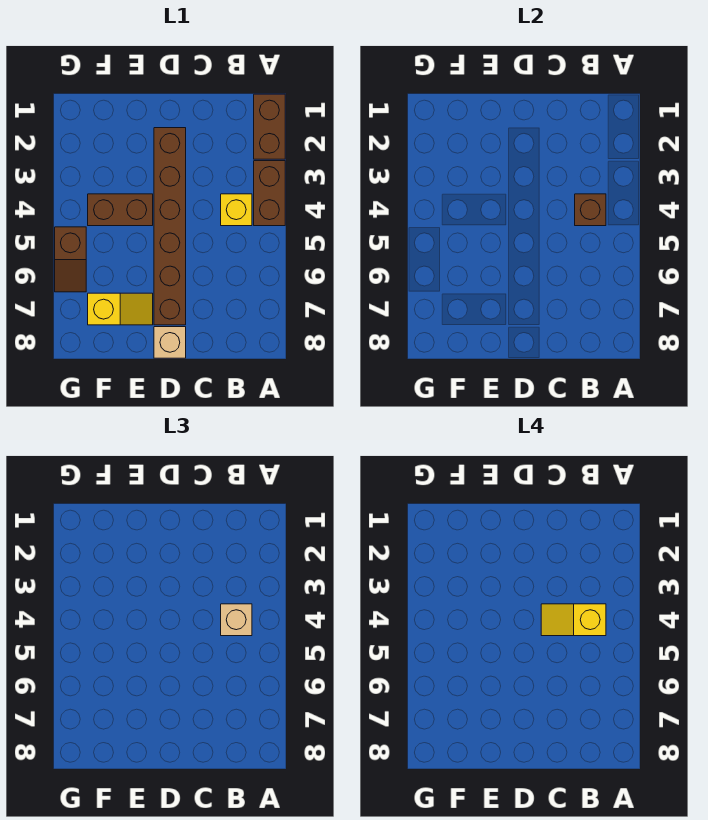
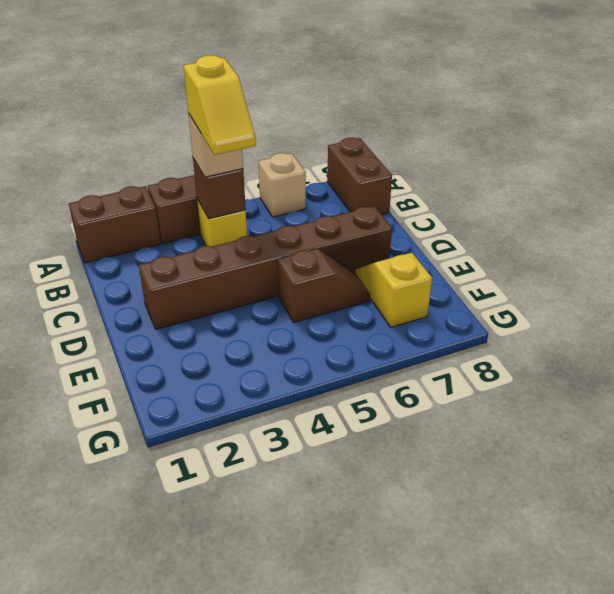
tan 1x1 brick [154,327,186,358] -> tan 1x1 brick moved to [258,153,306,217]
brown 1x2 brick [88,194,153,226] -> brown 1x2 brick moved to [327,138,392,214]
brown 1x2 slope [55,227,86,292] -> brown 1x2 slope moved to [278,249,370,322]

